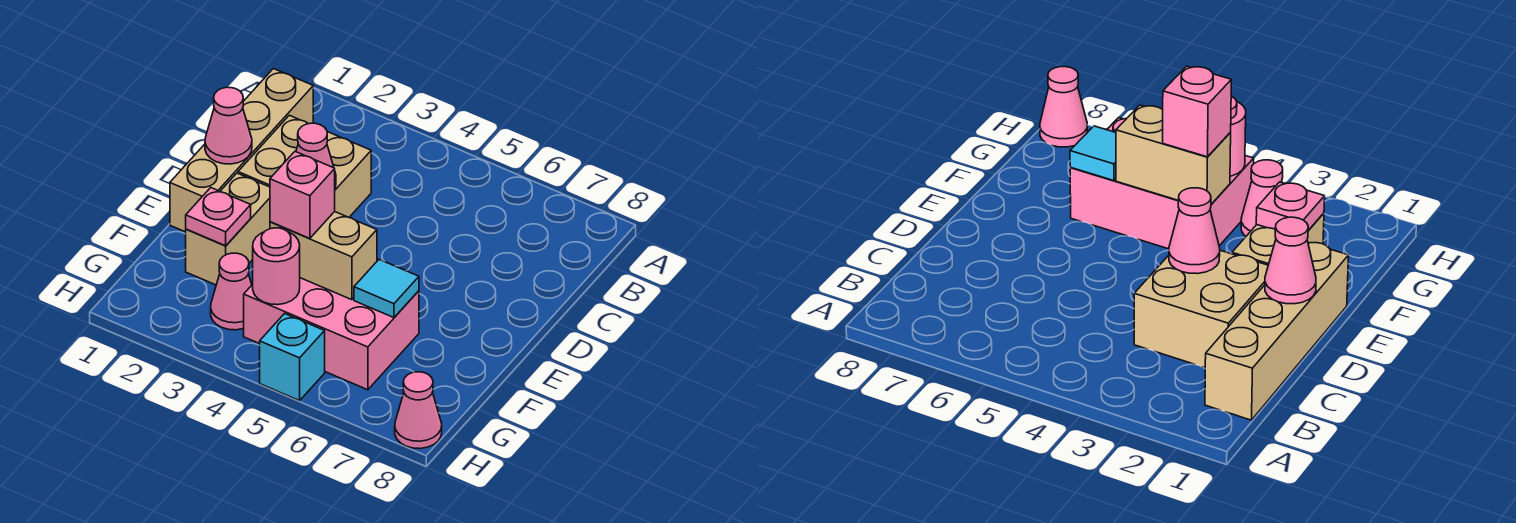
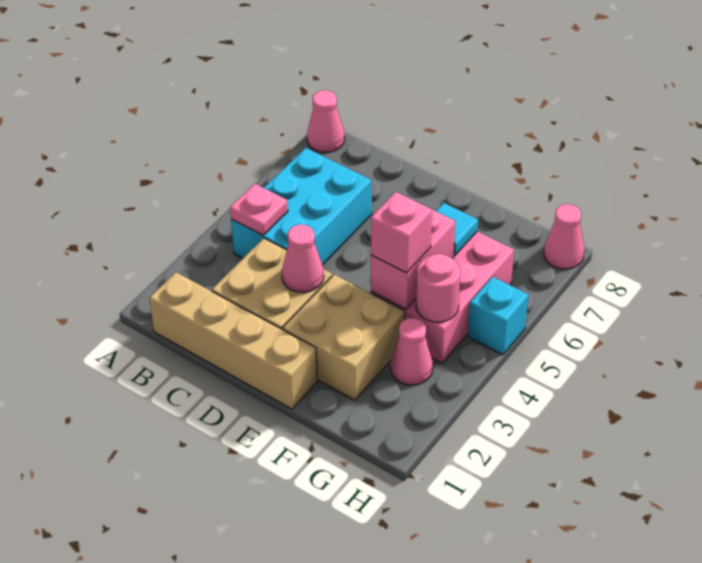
none -> cyan 2x3 brick [231,148,372,265]
pink 1x1 cone [205,87,252,164] -> pink 1x1 cone moved to [307,90,345,152]
tan 1x2 brick [186,173,270,285] -> tan 2x2 brick [283,275,405,400]
pink 1x1 plate [186,188,251,246] -> pink 1x1 plate moved to [230,184,288,235]
tan 1x2 brick [270,212,377,300] -> pink 1x2 brick [371,210,455,309]

